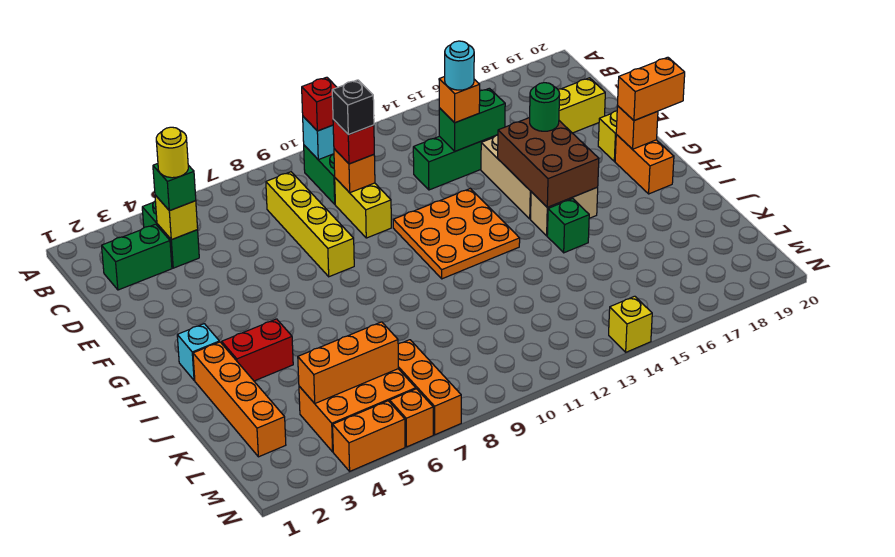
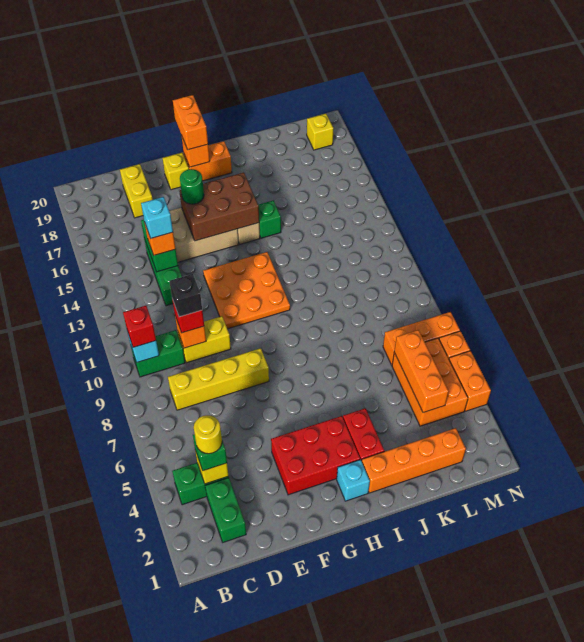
cyan 1x1 round brick [445,41,474,90] -> cyan 1x1 brick [141,197,173,238]
none -> red 2x3 brick [271,416,360,495]
yellow 1x1 brick [609,296,652,352] -> yellow 1x1 brick moved to [307,114,333,150]

